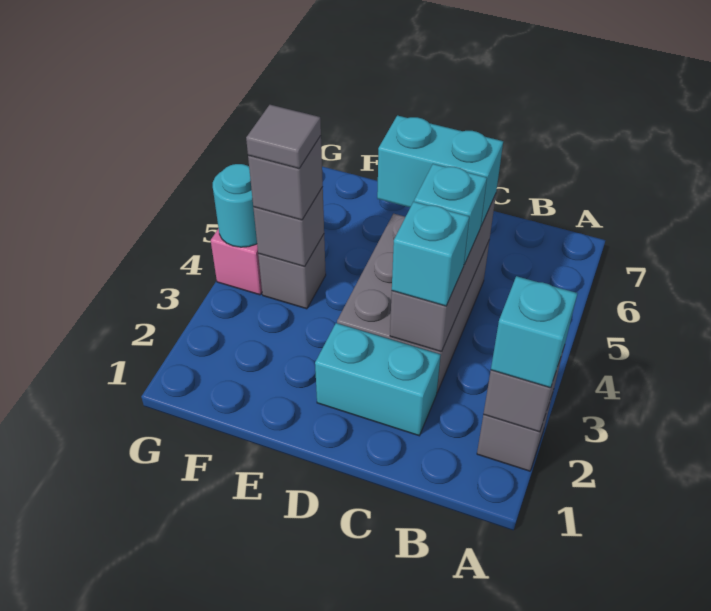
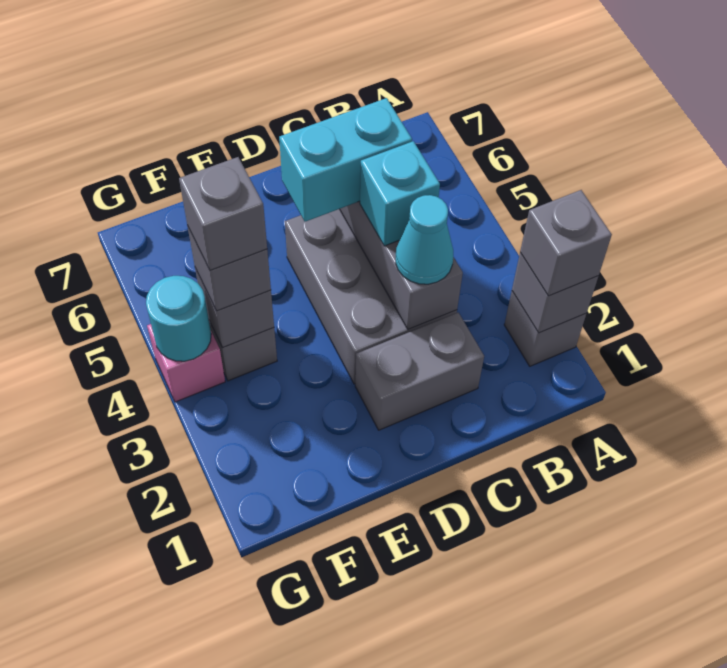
cyan 1x1 brick [491,276,577,388] -> grey 1x1 brick [520,190,612,296]
cyan 1x2 brick [315,323,441,436] -> grey 1x2 brick [355,313,484,430]
cyan 1x1 brick [392,202,469,306] -> cyan 1x1 cone [396,195,453,284]
grey 1x1 tile [246,105,321,169] -> grey 1x1 brick [179,157,267,270]

